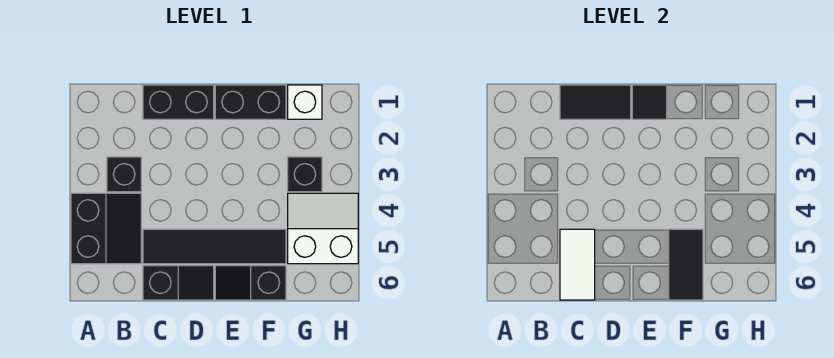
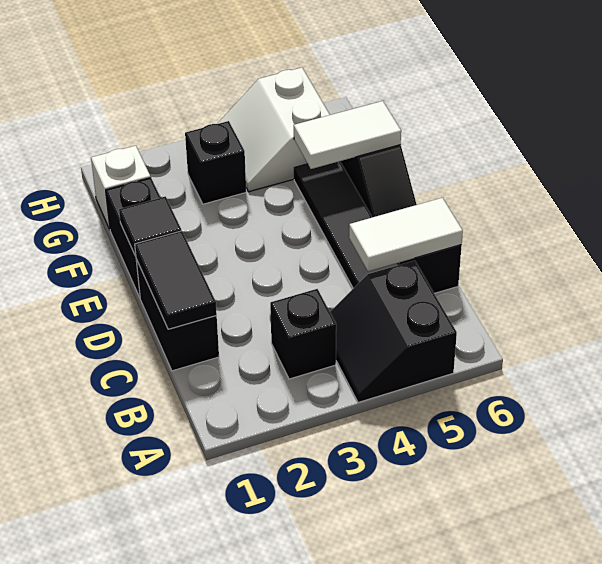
black 2x2 slope [71,193,141,264] -> black 2x2 slope turned to [330,261,457,402]
black 1x2 tile [669,229,703,300] -> white 1x2 tile [294,101,401,169]

